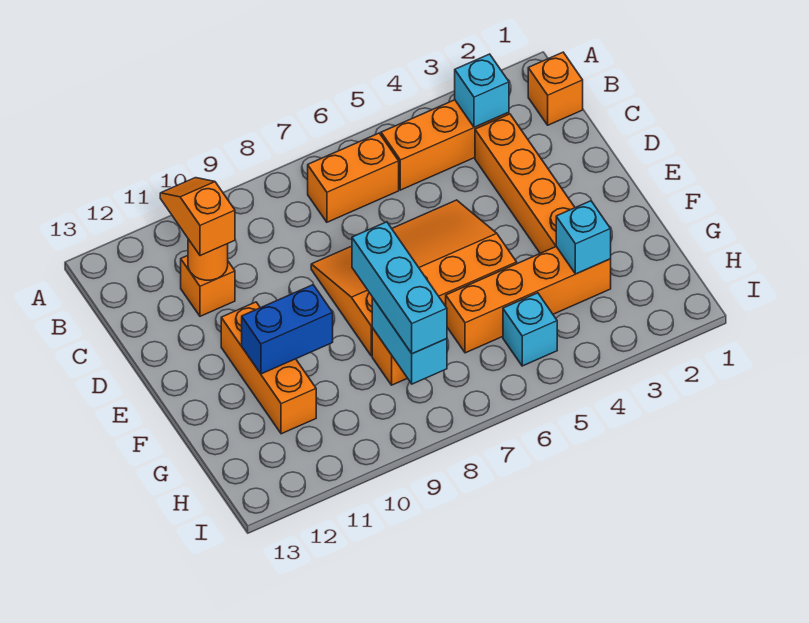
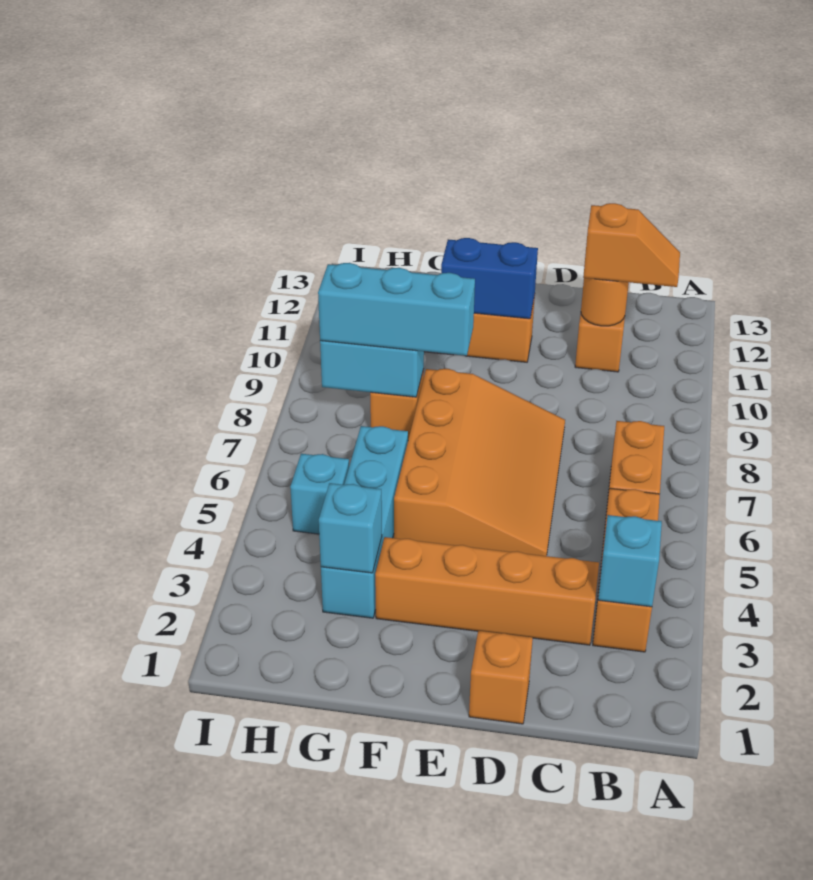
orange 1x1 brick [528,52,583,125] -> orange 1x1 brick moved to [469,631,533,724]
blue 1x2 brick [242,285,333,374] -> blue 1x2 brick turned to [441,238,538,319]
orange 1x4 brick [446,247,611,353] -> cyan 1x4 brick [321,426,408,618]

